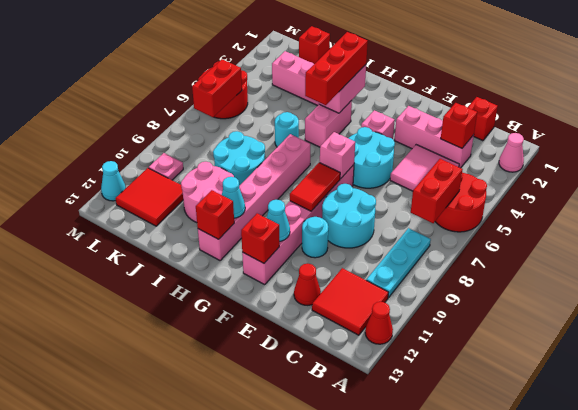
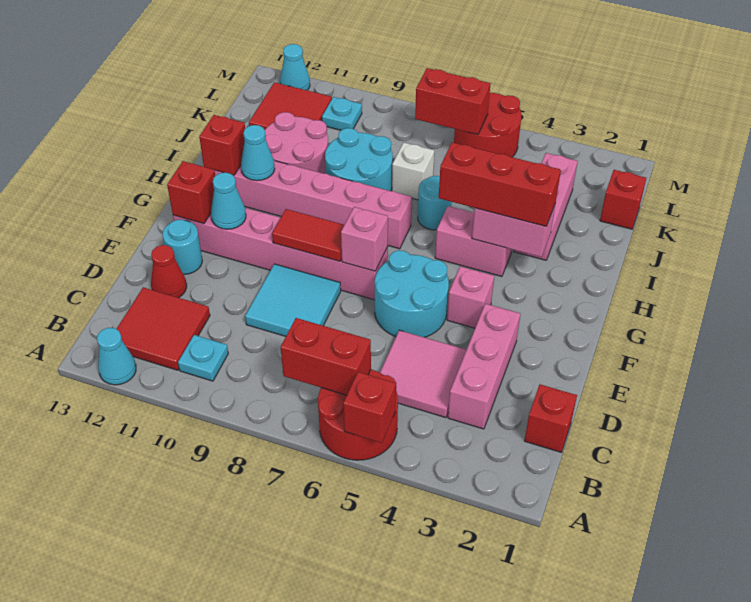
pink 1x1 cone [499,133,524,172] -> none
red 1x1 cone [365,302,393,344] -> cyan 1x1 cone [97,328,136,385]
cyan 1x3 plate [366,228,431,298] -> cyan 1x1 plate [178,335,228,381]
red 1x1 brick [441,103,477,148] -> red 1x1 brick moved to [343,372,396,443]
cyan 2x2 round brick [322,184,376,248] -> cyan 2x2 tile [245,264,341,336]
cyan 1x1 round brick [302,217,328,258] -> cyan 1x1 round brick moved to [163,220,202,274]
none -> white 1x1 brick [392,142,434,200]
pink 1x1 plate [149,153,183,180] -> cyan 1x1 plate [322,97,362,130]

